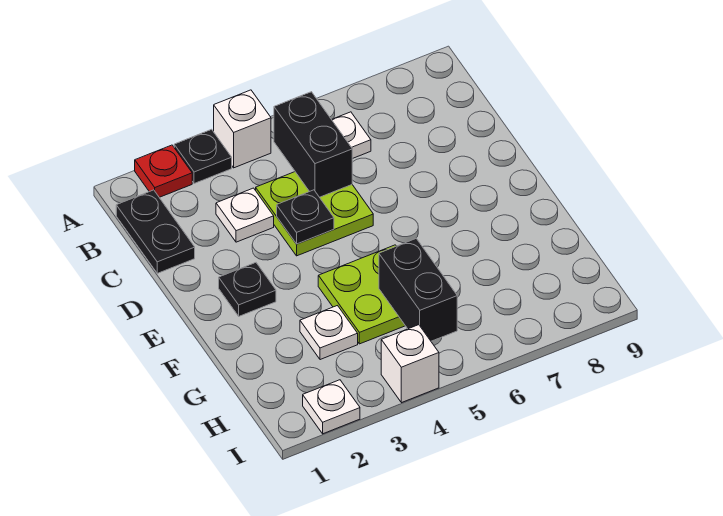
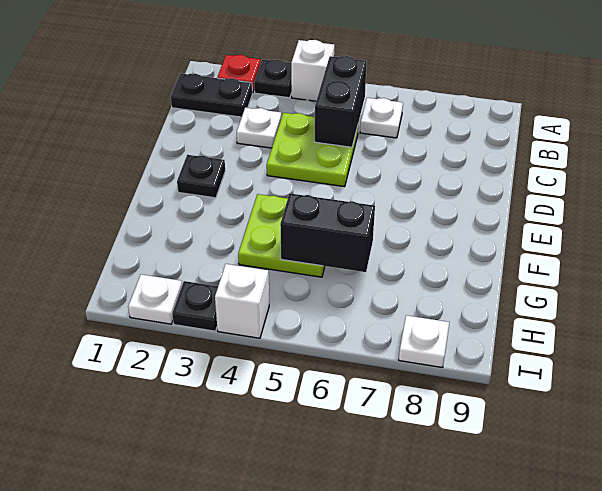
black 1x2 plate [116,190,195,273] -> black 1x2 plate turned to [171,73,252,117]
black 1x1 plate [277,190,334,244] -> black 1x1 plate moved to [172,281,218,331]
white 1x1 plate [300,306,358,360] -> white 1x1 plate moved to [399,315,450,368]
black 1x2 brick [379,239,457,341] -> black 1x2 brick turned to [280,193,375,272]

